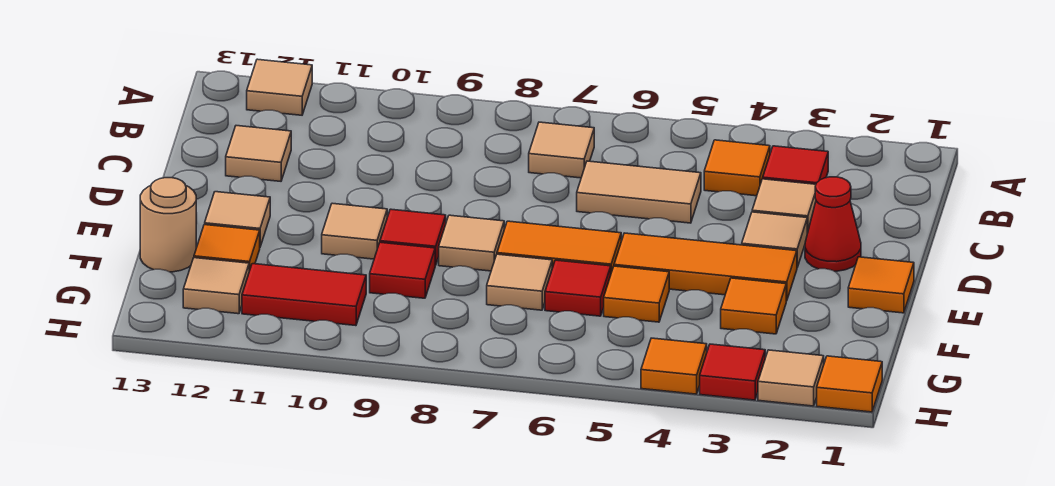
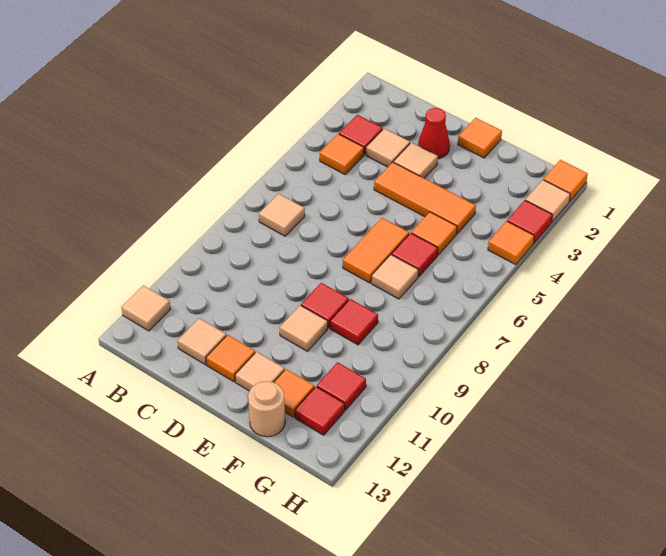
tan 1x2 tile [577,161,701,223] -> none
orange 1x3 tile [614,233,797,301] -> orange 1x3 tile turned to [374,162,476,234]
tan 1x1 tile [439,215,504,271] -> none
orange 1x1 tile [721,278,786,334] -> orange 1x1 tile moved to [206,335,255,382]
red 1x2 tile [242,264,366,326] -> red 1x1 tile [317,362,366,410]
tan 1x1 tile [183,258,249,314] -> red 1x1 tile [295,387,345,435]

